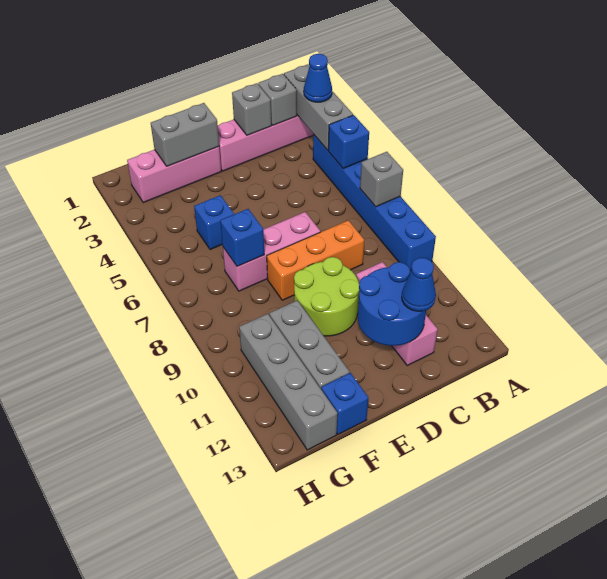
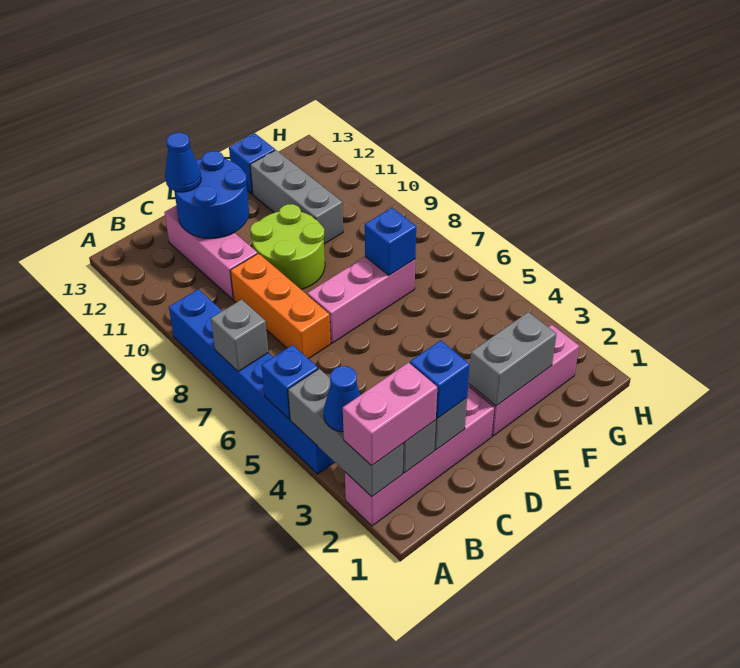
none -> pink 1x2 brick [343,363,437,466]
orange 1x3 brick [267,220,364,300] -> orange 1x3 brick turned to [230,253,331,359]
blue 1x1 brick [194,195,234,250] -> blue 1x1 brick moved to [410,340,470,419]
grey 1x4 brick [239,314,337,450] -> none

